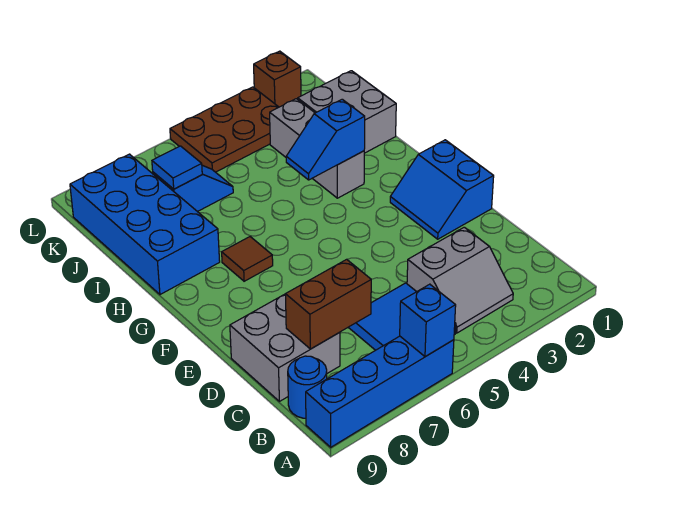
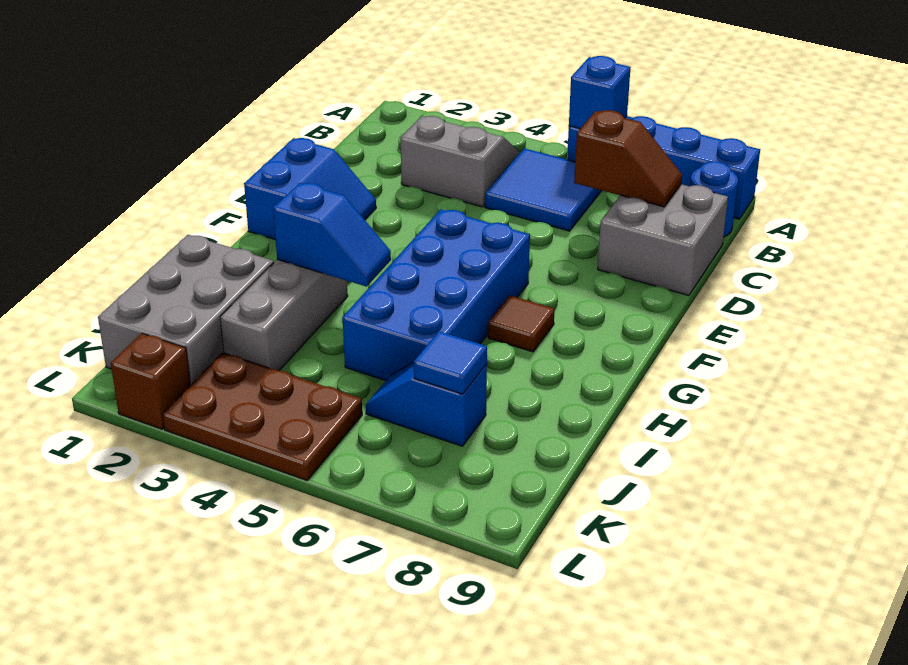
brown 1x2 brick [285,259,371,349] -> brown 1x2 slope [574,110,682,207]
blue 2x4 brick [70,154,220,295] -> blue 2x4 brick moved to [343,209,530,381]
grey 2x2 brick [298,71,396,153] -> grey 2x3 brick [98,235,274,385]

